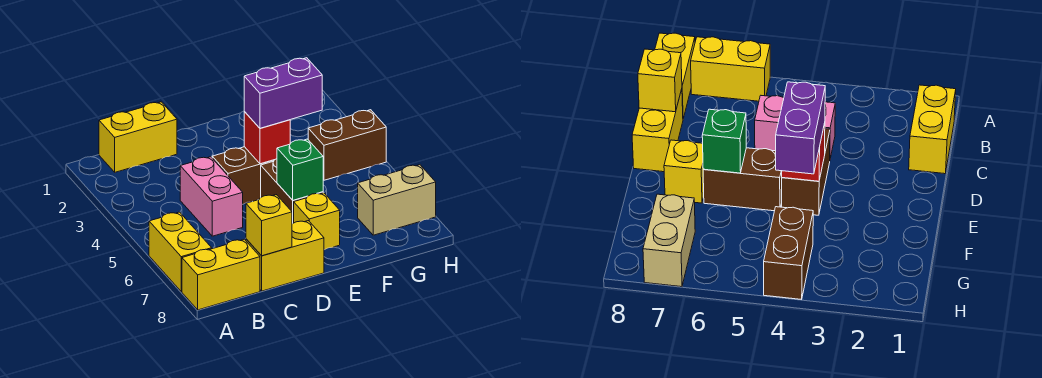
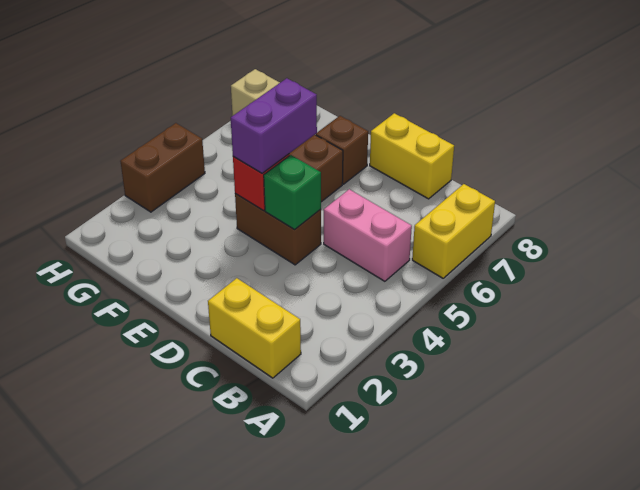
yellow 1x2 brick [182,239,260,310] -> none
pink 1x2 brick [180,157,243,236] -> pink 1x2 brick turned to [324,189,412,281]
yellow 1x1 brick [246,195,292,256] -> none
purple 1x2 brick [244,58,322,128] -> purple 1x2 brick turned to [231,78,317,173]
green 1x1 brick [277,139,323,200] -> green 1x1 brick moved to [264,155,321,230]
yellow 1x1 brick [294,193,340,250] -> brown 1x1 brick [316,116,368,184]
brown 1x2 brick [308,110,386,180] -> brown 1x2 brick turned to [120,123,205,212]

